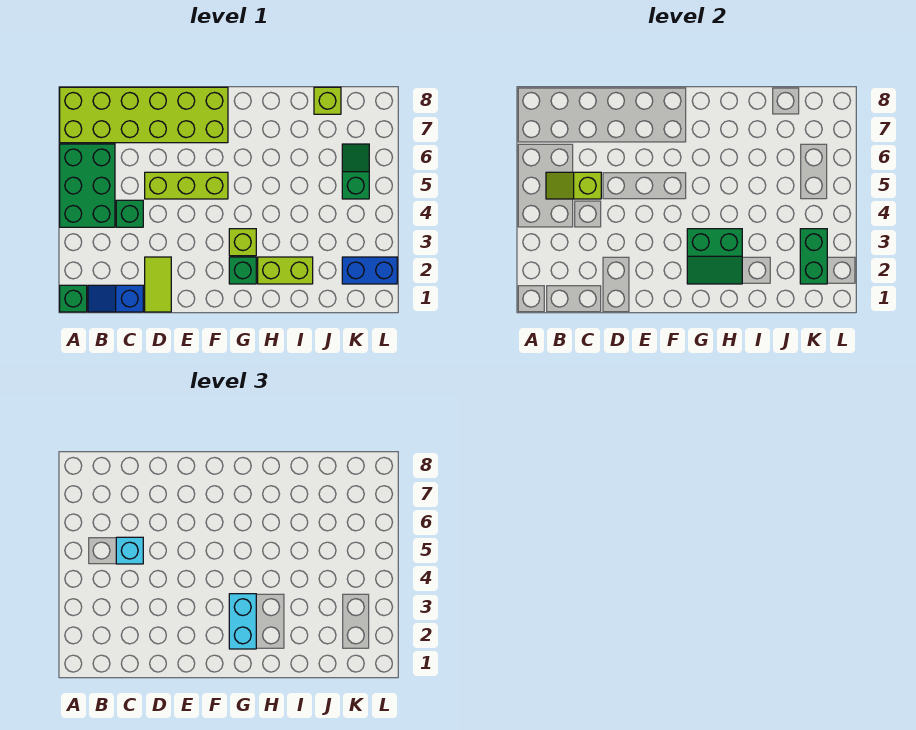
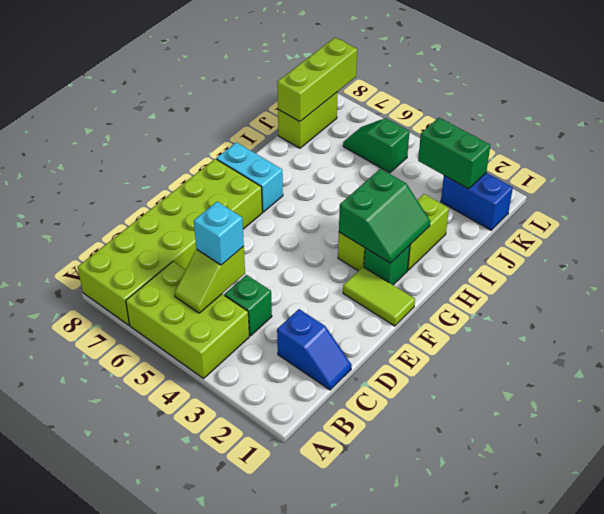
green 1x1 brick [60,285,87,312] -> none
green 2x3 brick [60,144,115,227] -> lime 2x3 brick [126,262,249,379]
blue 1x2 slope [88,285,143,312] -> blue 1x2 slope turned to [277,309,352,390]
lime 1x2 tile [145,257,171,312] -> lime 1x2 tile moved to [343,267,415,326]
lime 1x3 brick [145,172,228,199] -> lime 1x3 brick moved to [277,38,357,122]
cyan 1x2 brick [229,594,256,649] -> cyan 1x2 brick moved to [216,142,283,212]
lime 1x1 brick [314,87,341,114] -> lime 1x2 brick [278,92,338,148]
blue 1x2 brick [342,257,397,284] -> blue 1x2 brick turned to [441,173,513,230]

